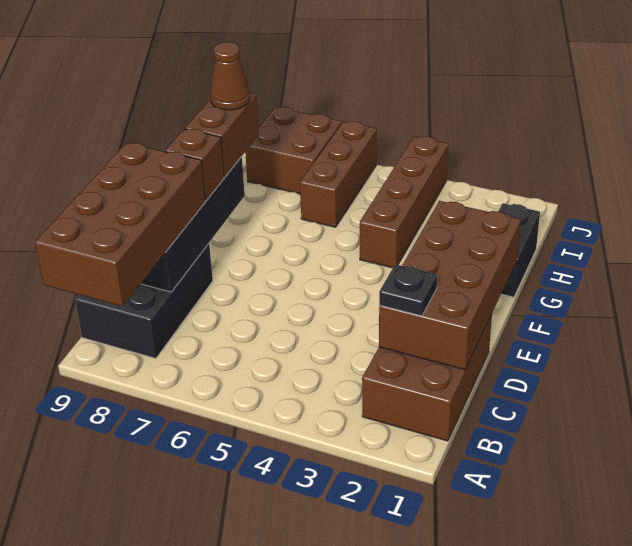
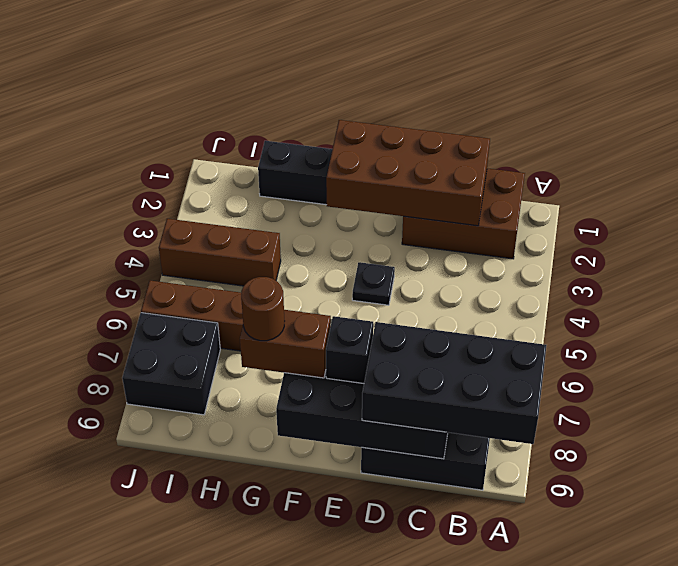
brown 2x4 brick [35,143,205,306] -> black 2x4 brick [362,322,546,444]
black 1x1 plate [379,264,437,316] -> black 1x1 plate moved to [352,262,395,305]
brown 1x1 brick [165,129,224,201] -> black 1x1 brick [326,316,373,383]
brown 1x4 brick [360,136,449,268] -> brown 1x3 brick [159,219,281,286]
brown 1x1 cone [210,42,250,110] -> brown 1x1 round brick [241,277,284,341]
brown 2x2 brick [245,107,342,194] -> black 2x2 brick [122,313,220,415]

